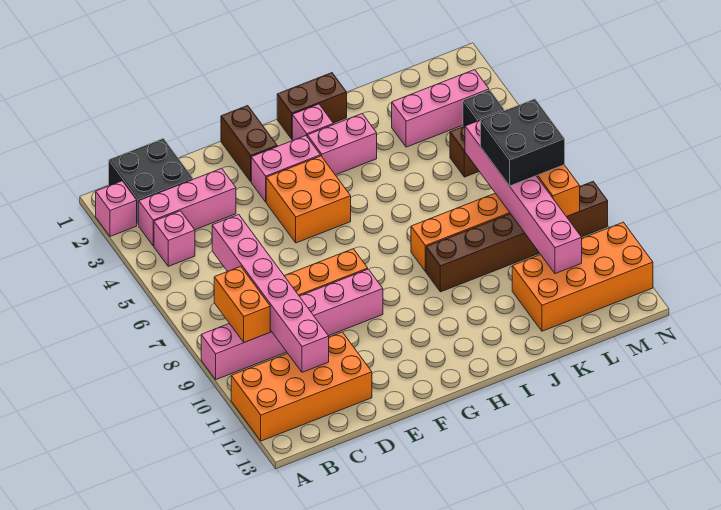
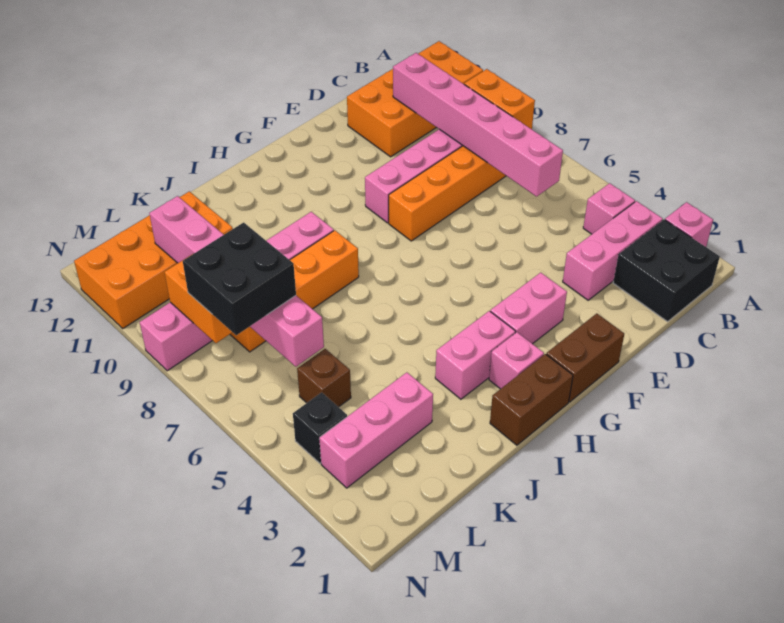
brown 1x2 brick [221,106,277,181] -> brown 1x2 brick turned to [546,313,624,402]
orange 2x2 brick [266,156,351,243] -> none
brown 1x6 brick [426,182,608,292] -> pink 1x6 brick [140,212,334,371]

